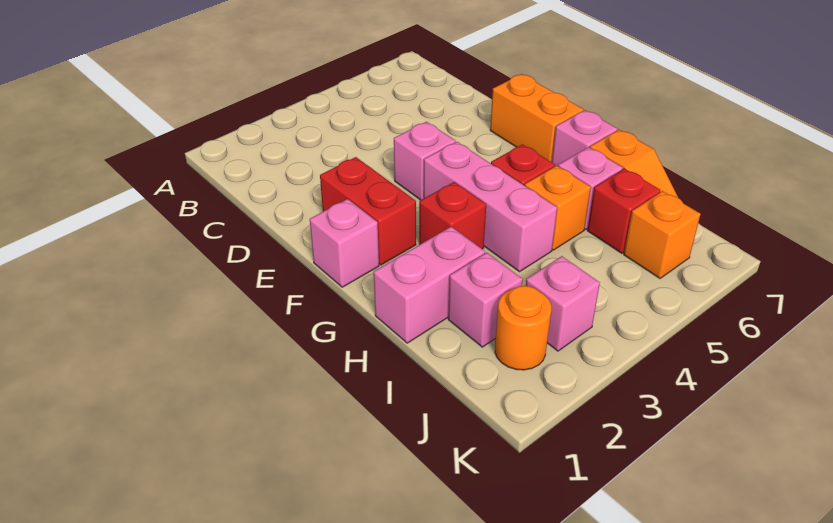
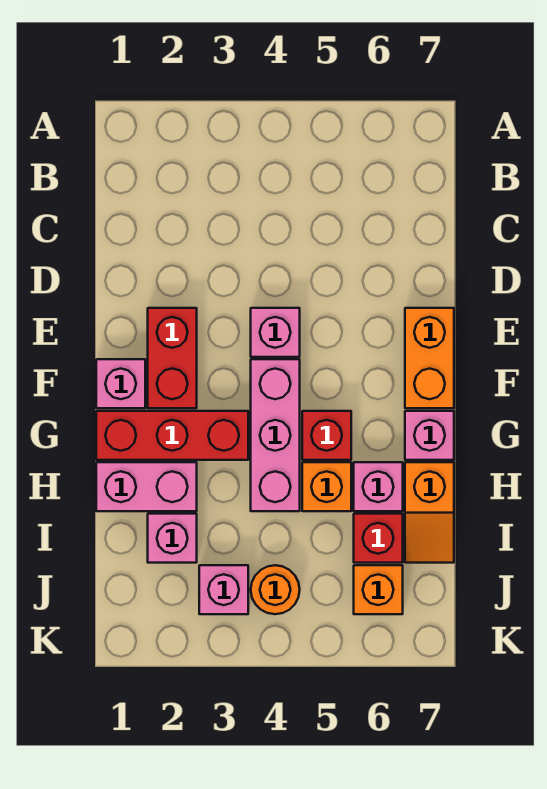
red 1x1 brick [419,182,486,249] -> red 1x3 brick [96,411,248,460]
orange 1x1 round brick [495,286,551,370] -> orange 1x1 round brick moved to [251,565,300,614]

